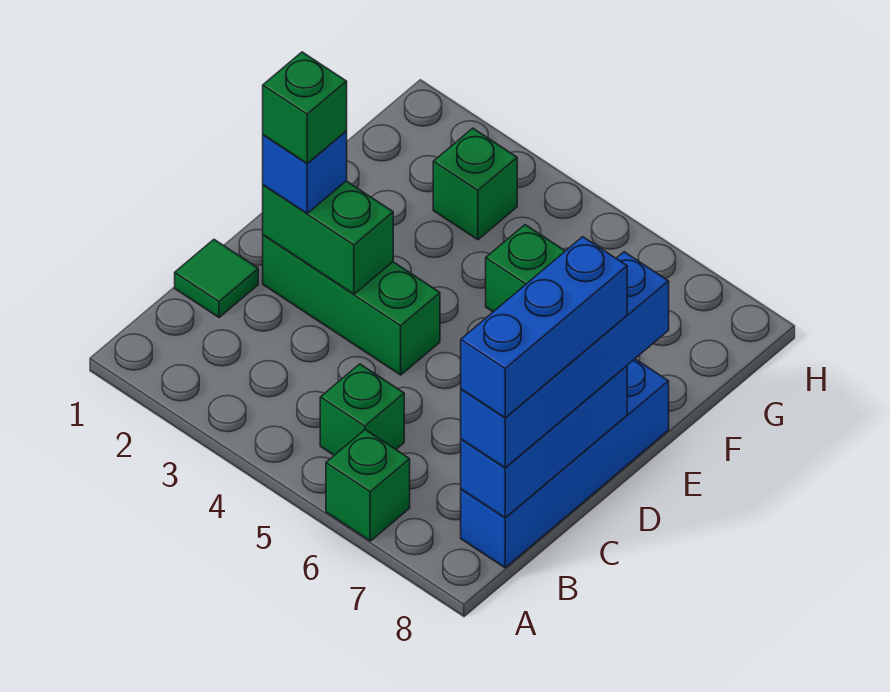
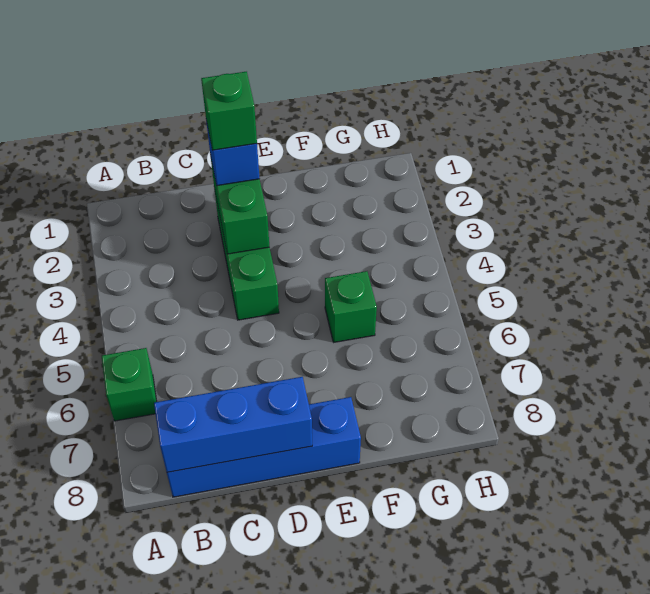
green 1x1 brick [320,364,404,455] -> none
blue 1x4 brick [461,252,669,468] -> none
blue 1x3 brick [461,237,627,418] -> none
green 1x1 tile [175,240,258,318] -> none
green 1x1 brick [433,128,517,240] -> none

